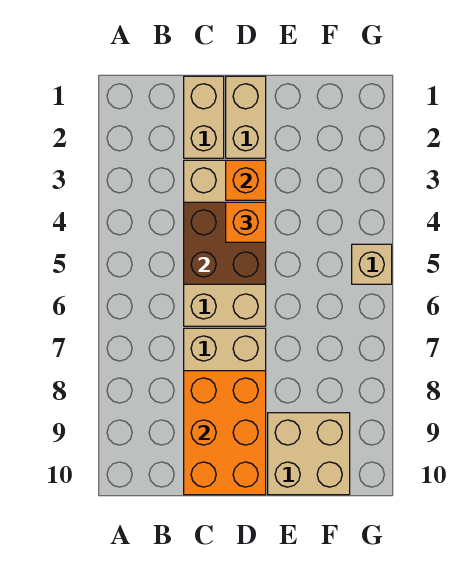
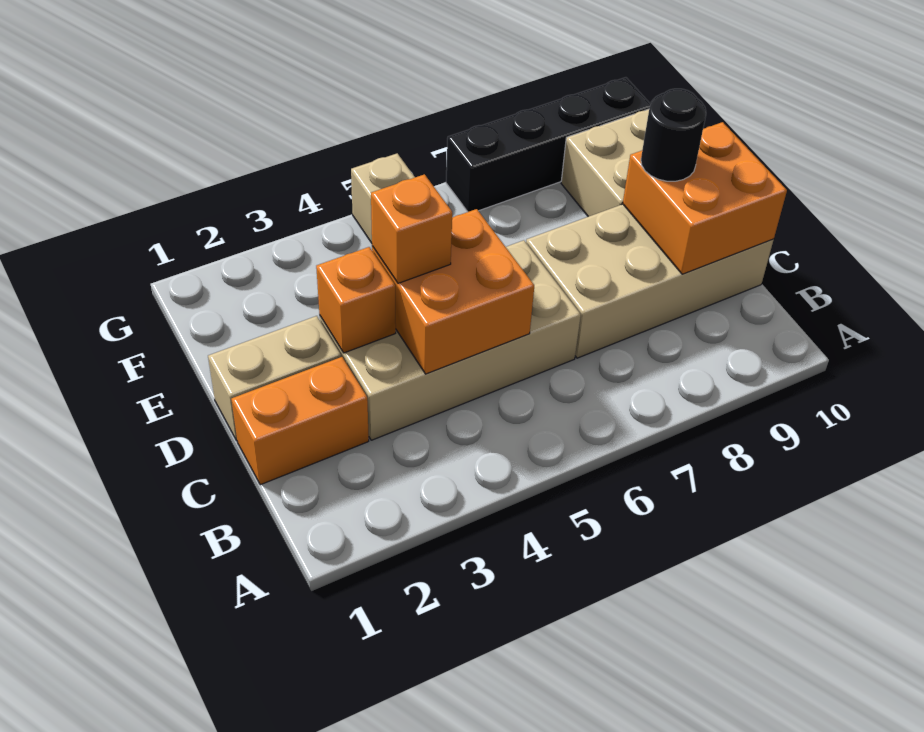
tan 1x2 brick [184,76,224,158] -> orange 1x2 brick [231,357,369,485]
brown 2x2 brick [184,202,266,284] -> orange 2x2 brick [372,209,534,374]
orange 2x3 brick [184,371,266,495] -> orange 2x2 brick [623,122,787,274]
none -> black 1x1 round brick [641,89,706,181]
none -> black 1x4 brick [446,77,650,212]

